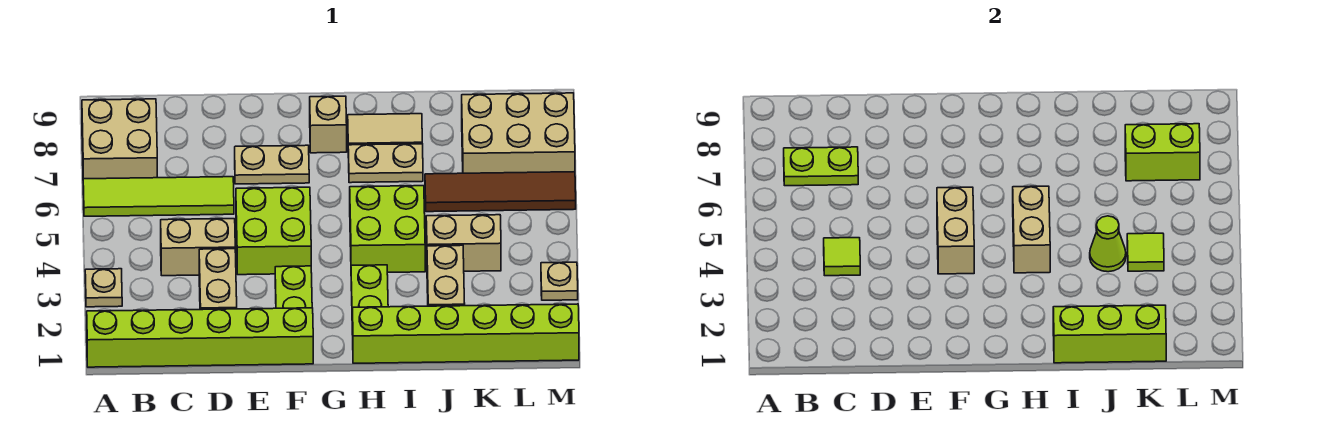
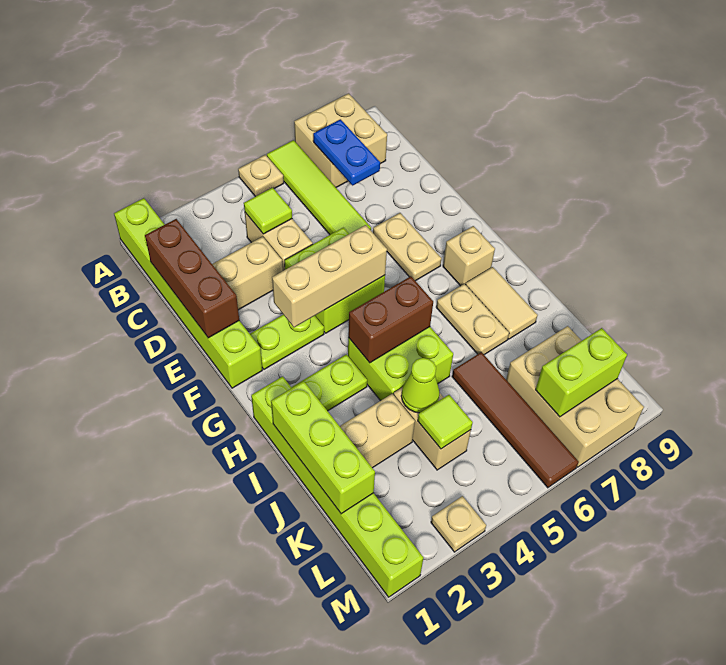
tan 1x1 plate [85,269,122,307] -> tan 1x1 plate moved to [238,155,284,197]
lime 1x2 plate [784,147,858,186] -> blue 1x2 plate [313,119,380,185]
none -> brown 1x3 brick [145,219,239,338]
tan 1x2 brick [937,187,974,274] -> tan 1x3 brick [272,225,387,327]
tan 1x2 brick [1013,186,1050,273] -> brown 1x2 brick [348,276,433,363]
lime 1x2 brick [1125,124,1200,181] -> lime 1x2 brick turned to [536,328,627,417]

